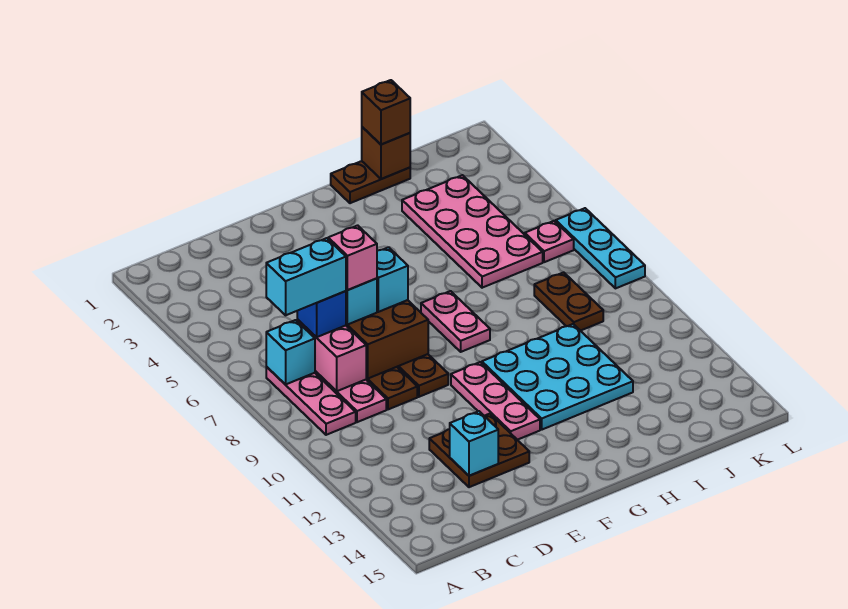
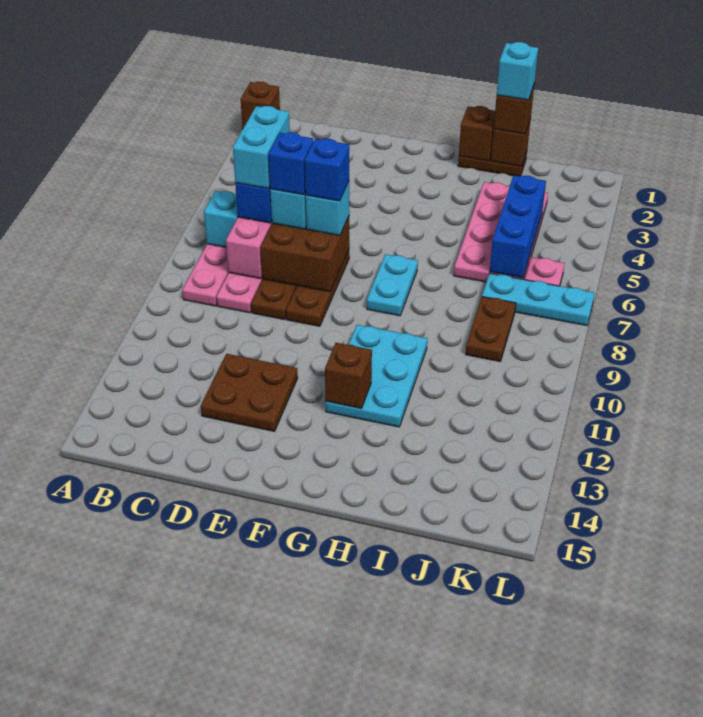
none -> brown 1x1 brick [241,82,280,129]
cyan 1x2 brick [266,238,346,315] -> cyan 1x2 brick turned to [233,106,290,188]
pink 1x1 brick [328,225,377,290] -> blue 1x1 brick [269,133,313,195]
cyan 1x1 brick [450,411,498,476] -> cyan 1x1 brick moved to [497,42,538,100]
none -> blue 1x1 brick [305,139,349,201]
pink 1x3 plate [451,362,540,440] -> none
pink 1x2 plate [421,291,490,352] -> cyan 1x2 plate [367,254,418,316]
cyan 3x3 plate [482,324,633,430] -> cyan 2x3 plate [326,325,427,427]
none -> brown 1x1 brick [325,343,372,408]
none -> brown 1x1 brick [459,106,495,161]
none -> blue 1x3 brick [490,175,546,278]
cyan 1x3 plate [556,208,645,288] -> cyan 1x3 plate turned to [482,273,594,326]

